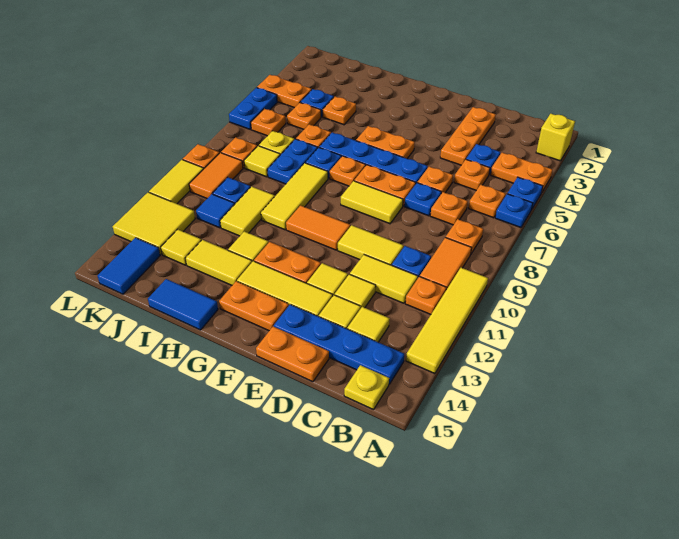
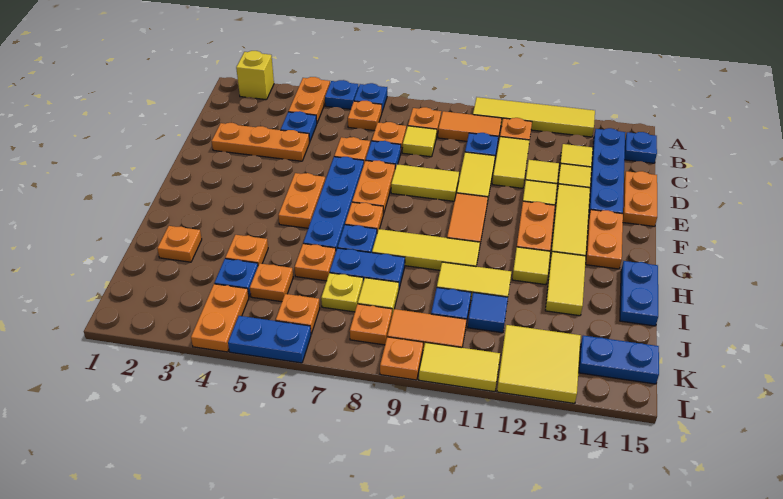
yellow 1x1 plate [344,365,389,410] -> blue 1x1 plate [624,132,657,163]
orange 1x1 plate [454,160,490,190] -> orange 1x1 plate moved to [157,226,202,262]
yellow 1x2 tile [341,181,403,224] -> yellow 1x2 tile turned to [391,164,459,201]
blue 1x2 tile [148,279,218,330] -> blue 1x2 plate [620,261,658,326]
yellow 1x1 tile [161,229,201,265] -> yellow 1x1 tile moved to [402,126,437,157]
blue 1x2 tile [98,238,160,294] -> blue 1x2 plate [579,336,659,384]

